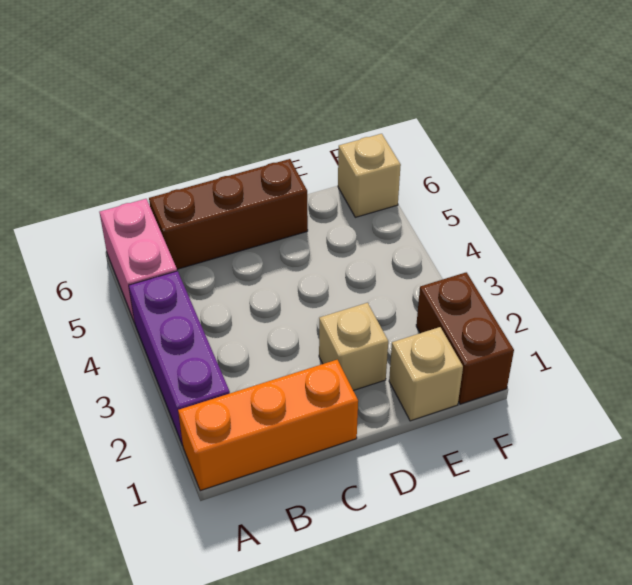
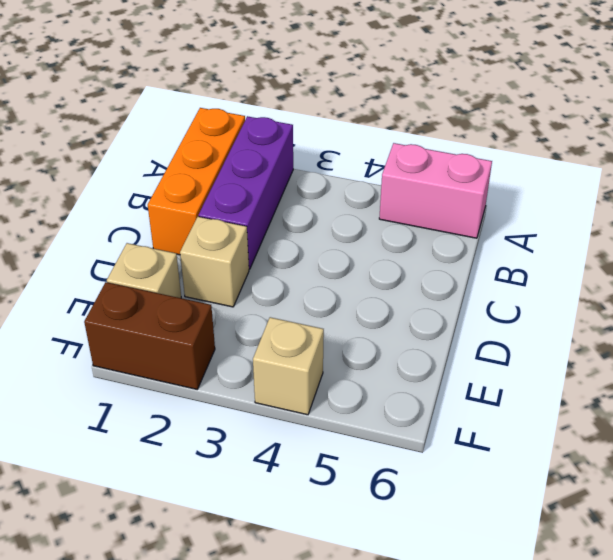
purple 1x3 brick [129,271,230,445] -> purple 1x3 brick turned to [198,116,293,269]
brown 1x3 brick [149,159,308,269] -> none
tan 1x1 brick [338,134,401,217] -> tan 1x1 brick moved to [253,317,324,415]

